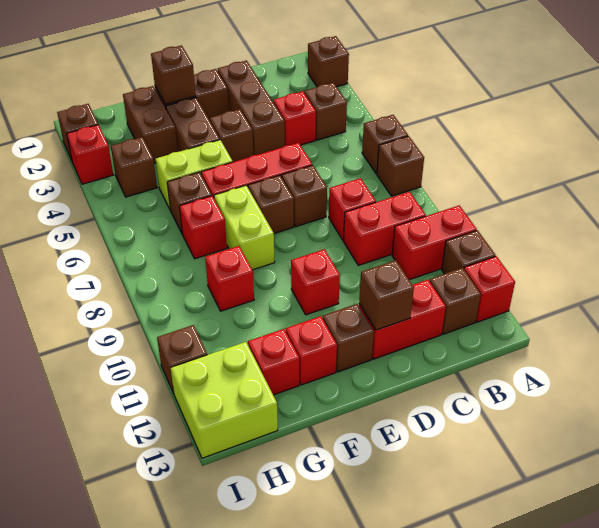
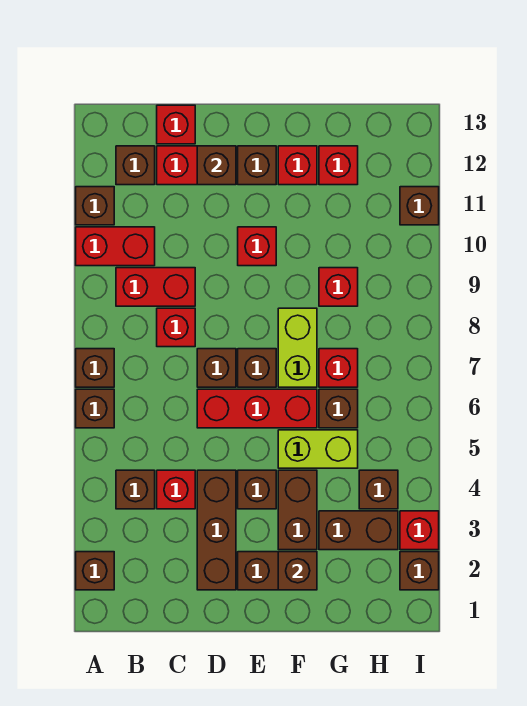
red 1x1 brick [464,256,515,322] -> red 1x1 brick moved to [157,105,195,144]
brown 1x2 brick [123,86,178,163] -> brown 1x2 brick turned to [319,511,398,550]
lime 2x2 brick [171,342,278,458] -> none

